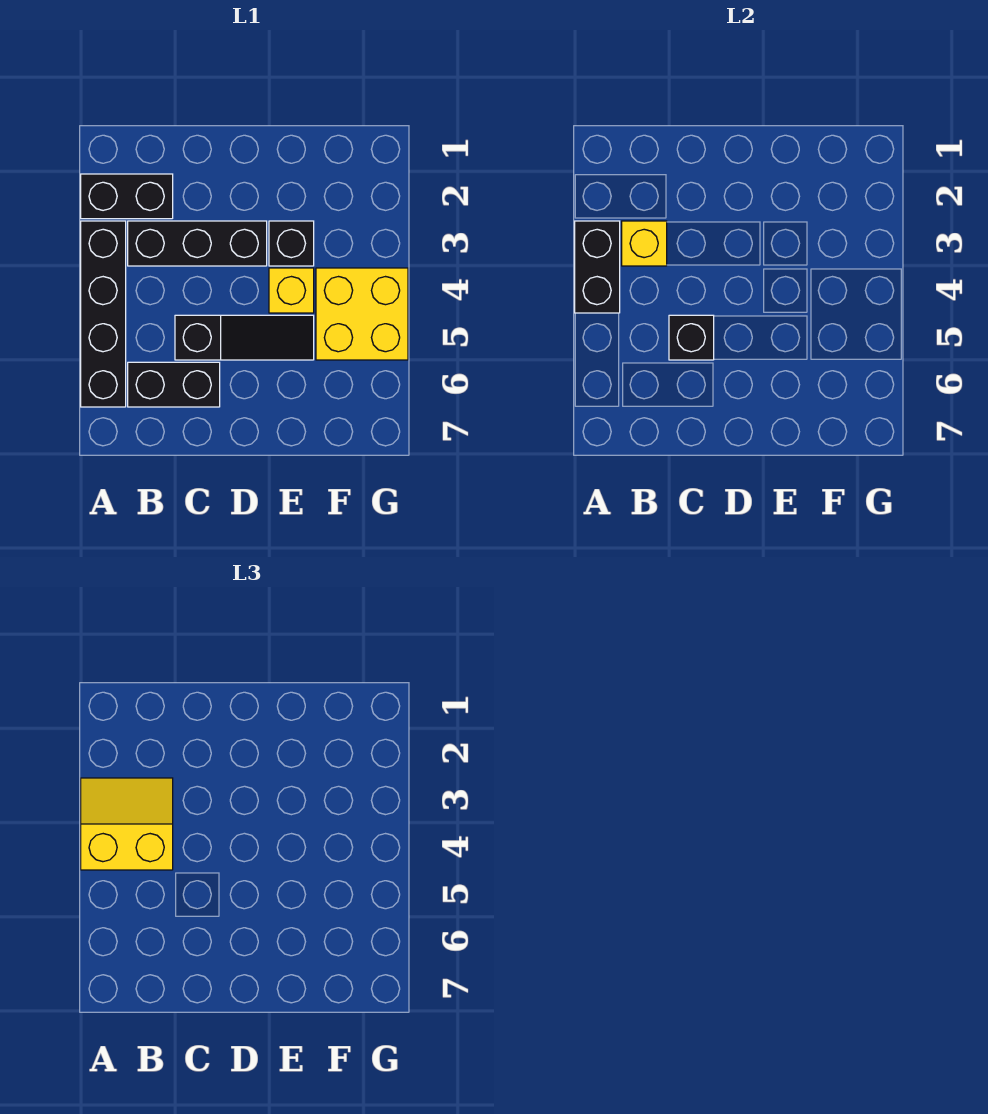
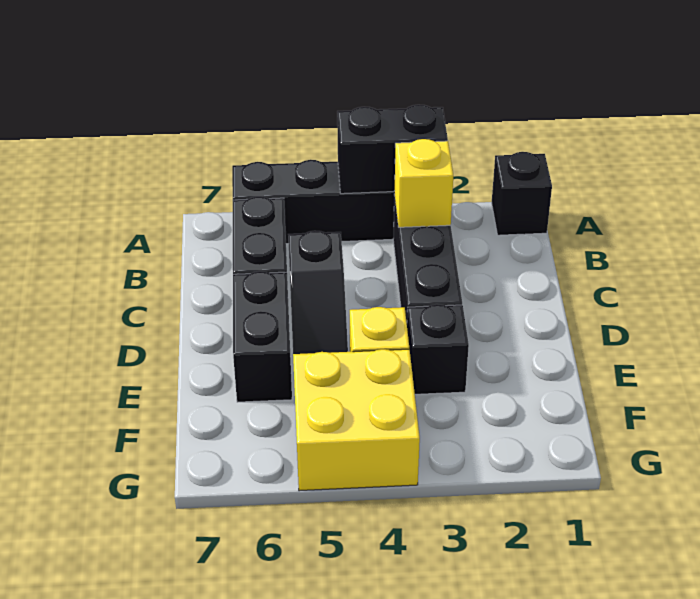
black 1x2 brick [81,174,173,219] -> black 1x2 brick moved to [233,271,292,402]
yellow 2x2 slope [81,778,173,870] -> none
black 1x1 brick [669,315,714,360] -> black 1x1 brick moved to [492,152,552,235]

